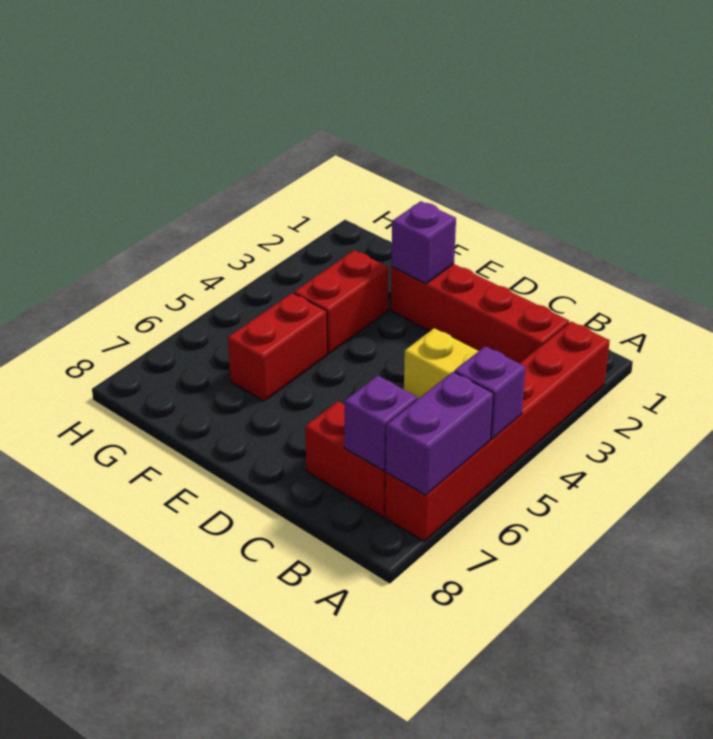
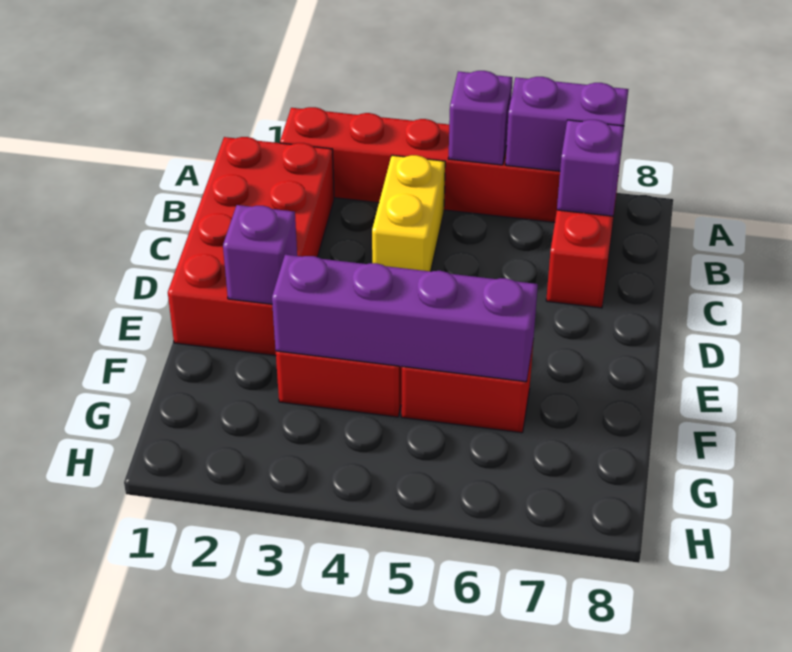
red 1x4 brick [391,264,569,363] -> red 2x4 brick [168,137,334,356]
none -> purple 1x4 brick [272,255,538,382]

